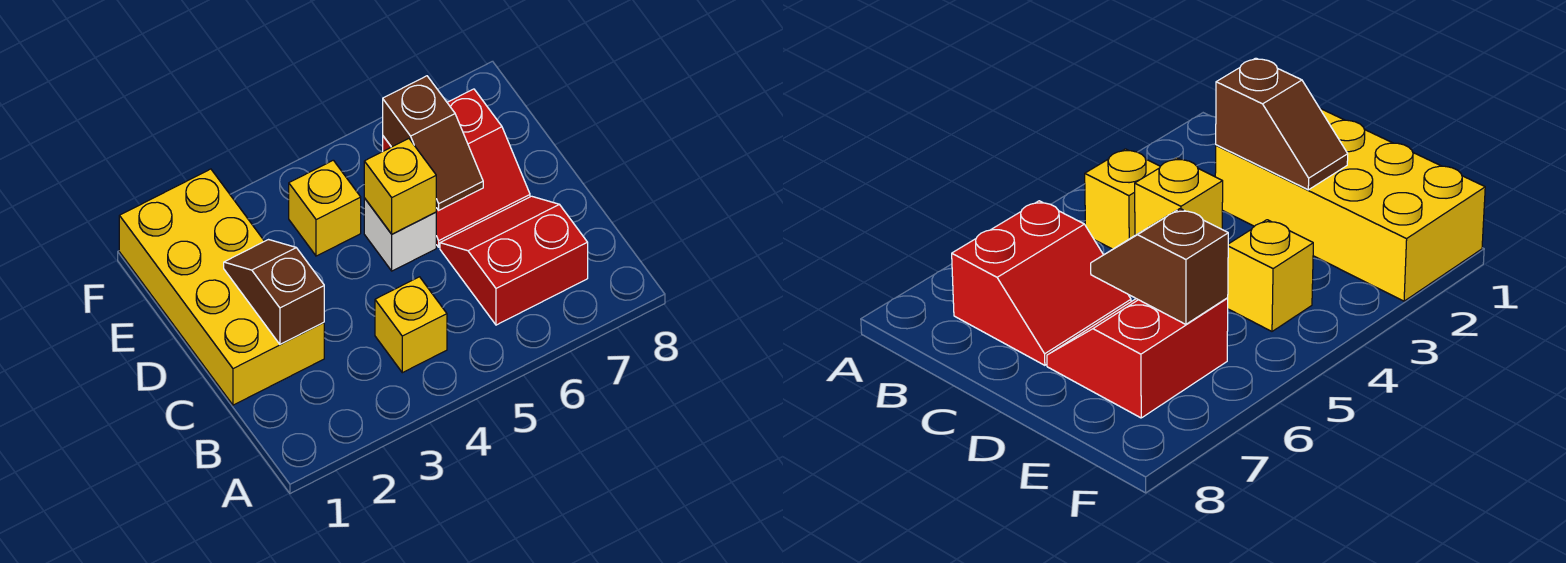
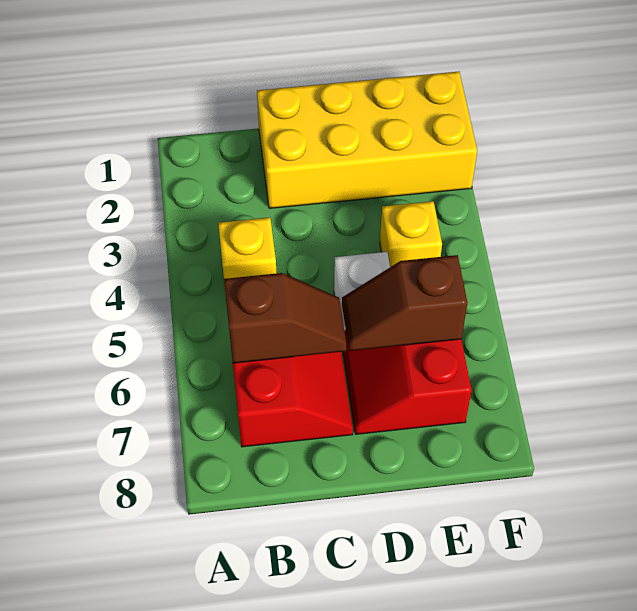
brown 1x2 slope [224,240,324,344] -> brown 1x2 slope moved to [224,273,346,363]
yellow 1x1 brick [364,139,436,234] -> none

